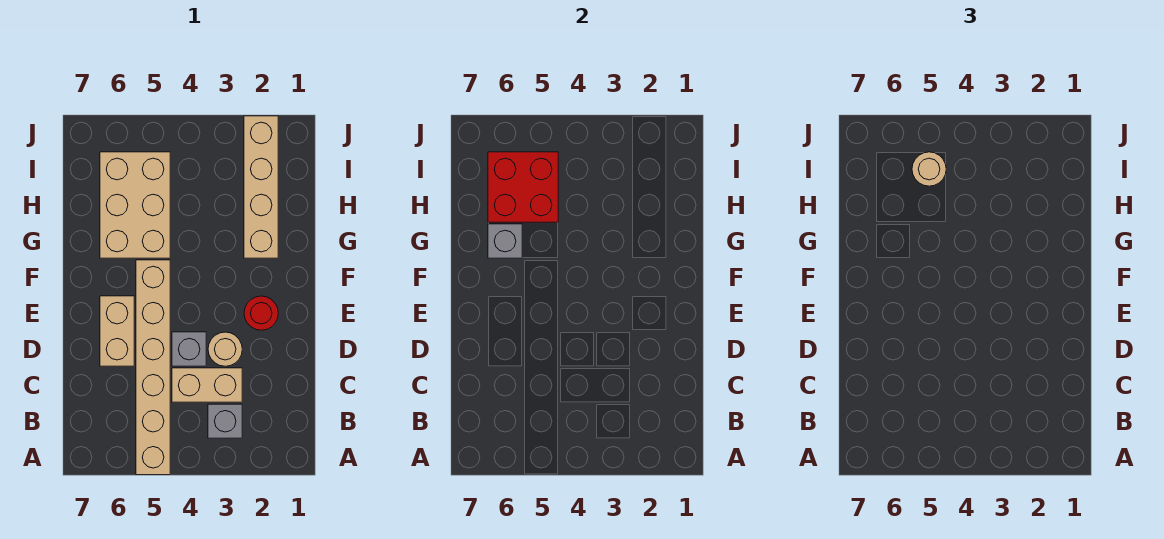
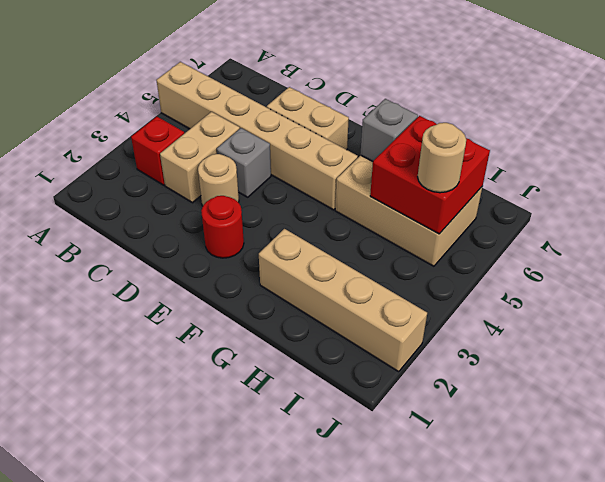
grey 1x1 brick [208,404,242,438] -> red 1x1 brick [131,117,184,185]

